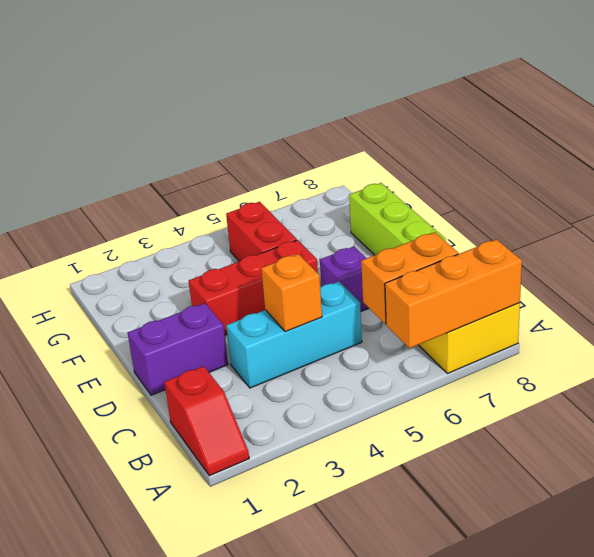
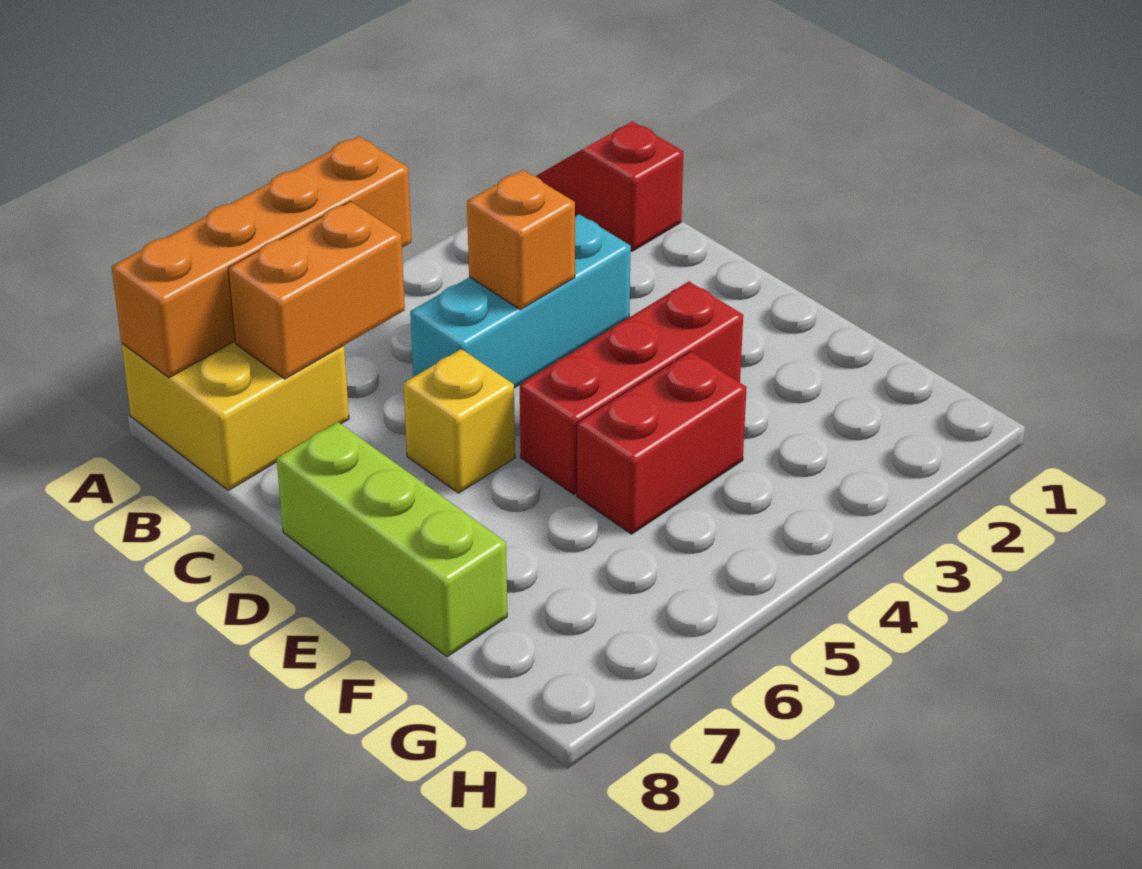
orange 1x3 brick [385,239,522,348] -> orange 1x4 brick [112,136,411,378]
purple 1x2 brick [128,303,228,395] -> none
purple 1x1 brick [320,247,369,311] -> yellow 1x1 brick [403,349,515,493]
red 1x2 brick [226,202,297,261] -> red 1x2 brick turned to [577,352,747,534]

